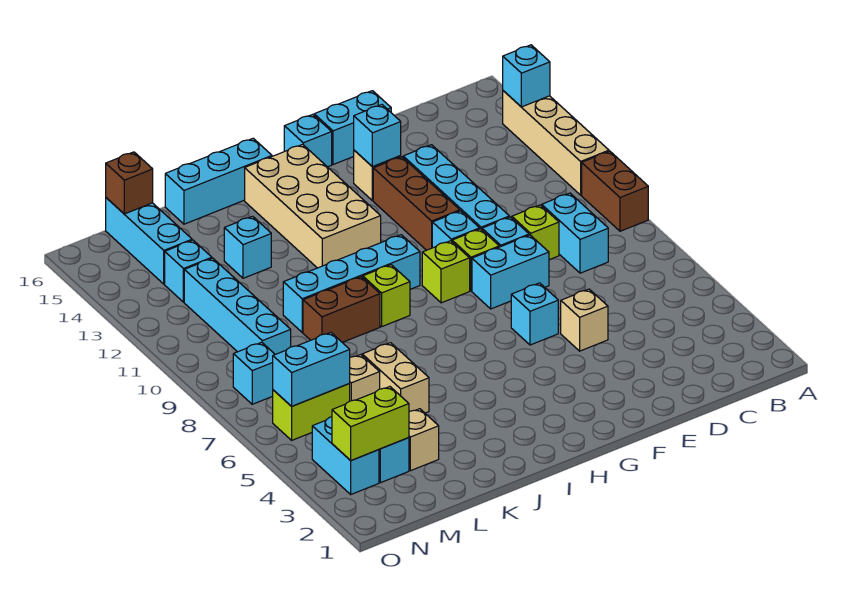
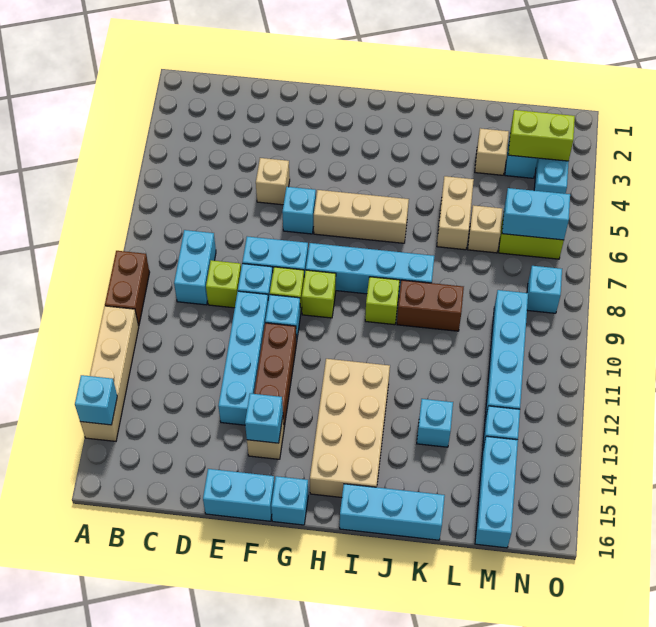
none -> tan 1x3 brick [314,190,409,243]
cyan 1x4 brick [283,235,420,332] -> cyan 1x4 brick moved to [306,243,434,297]
brown 1x1 brick [106,152,153,214] -> none

